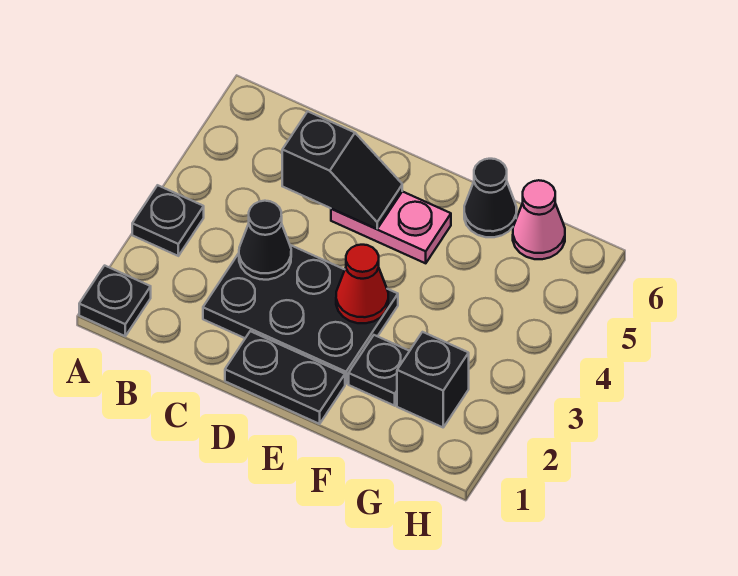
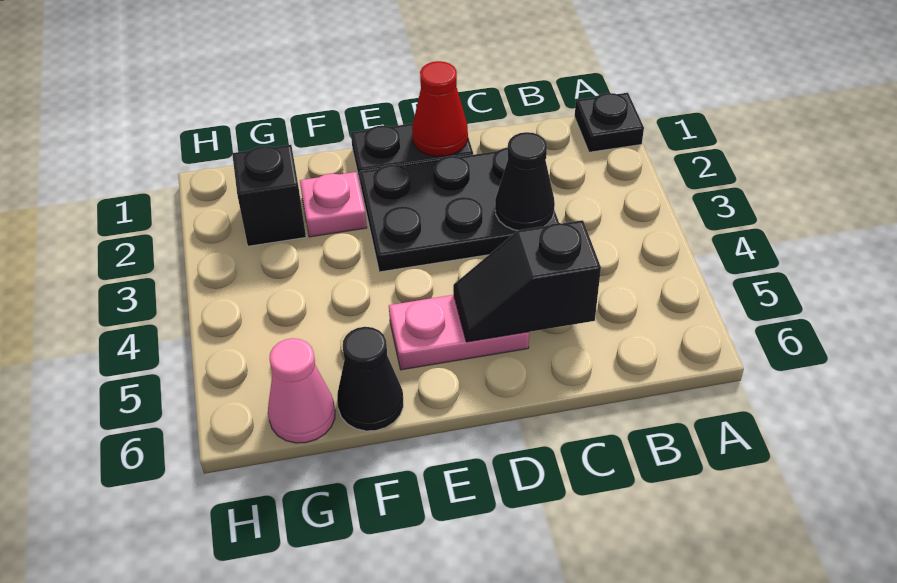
black 1x1 plate [132,185,204,256] -> none
red 1x1 cone [336,245,388,323] -> red 1x1 cone moved to [412,61,468,157]
black 1x1 plate [349,335,409,406] -> pink 1x1 plate [300,172,367,237]

